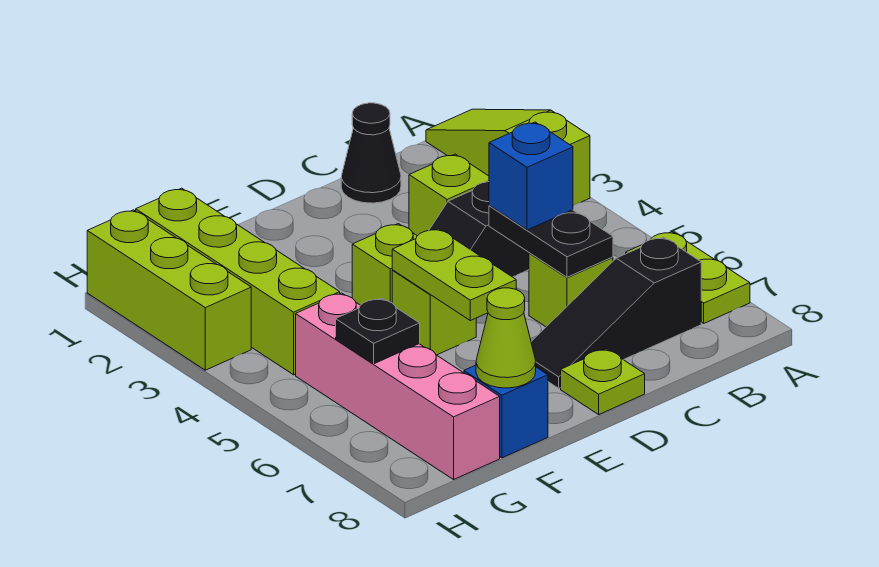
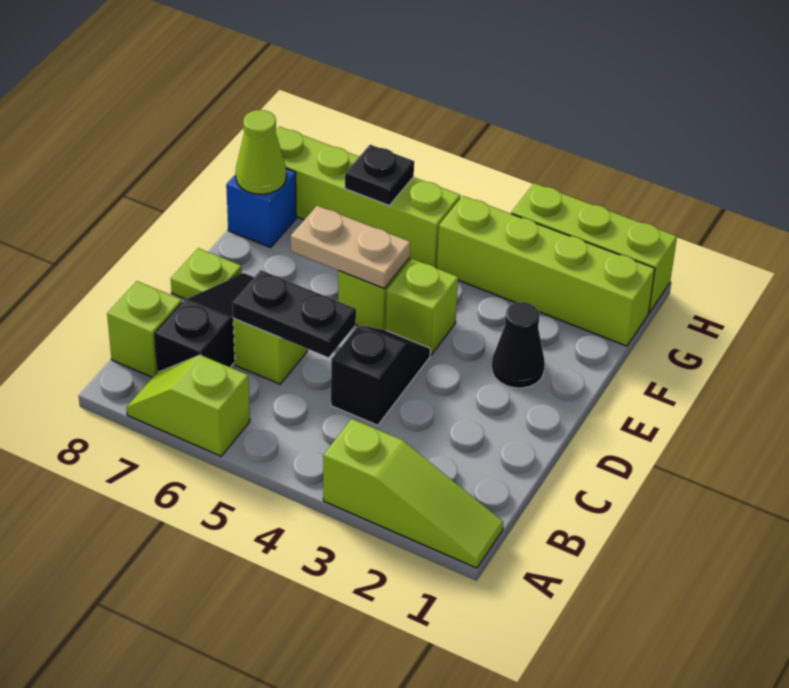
lime 1x2 plate [626,232,750,323] -> lime 1x2 slope [127,355,250,456]
black 1x1 cone [341,103,401,203] -> black 1x1 cone moved to [492,302,545,388]
lime 1x1 brick [409,154,489,236] -> lime 1x1 brick moved to [107,281,182,377]
blue 1x1 brick [489,122,573,230] -> none
lime 1x2 plate [392,229,516,321] -> tan 1x2 plate [291,206,410,289]
pink 1x4 brick [296,293,500,479] -> lime 1x4 brick [276,127,460,268]

